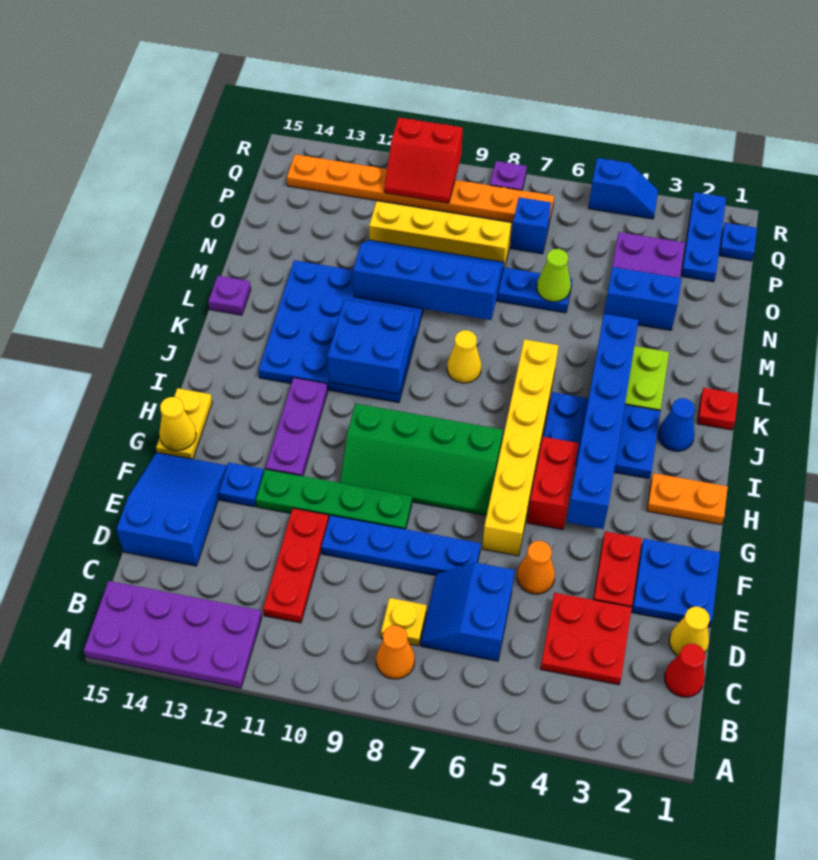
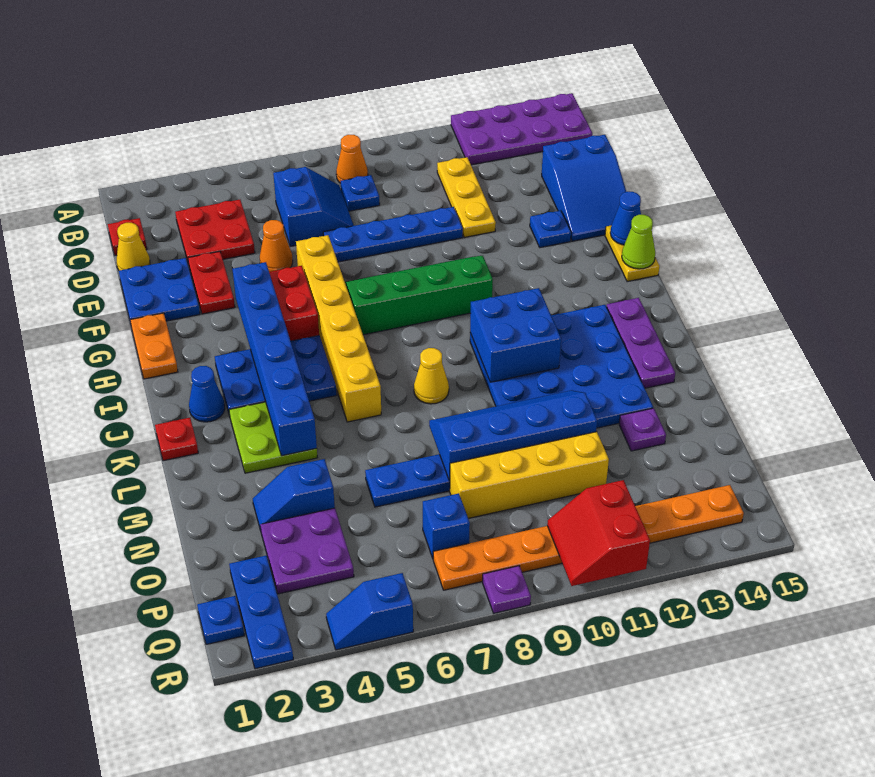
red 1x1 cone [665,644,706,697] -> red 1x1 plate [108,218,147,255]
yellow 1x1 plate [381,598,427,646] -> blue 1x1 plate [341,175,380,211]
red 1x3 plate [263,508,329,623] -> yellow 1x3 plate [437,157,496,237]
green 1x4 plate [256,469,412,529] -> none
purple 1x3 plate [266,378,328,476] -> purple 1x3 plate moved to [607,298,675,388]
yellow 1x1 cone [159,397,196,451] -> blue 1x1 cone [610,192,641,245]
orange 1x2 plate [647,473,728,525] -> orange 1x2 plate turned to [130,313,178,379]
purple 1x1 plate [208,276,251,315] -> purple 1x1 plate moved to [619,408,666,451]
blue 2x4 slope [353,240,504,320] -> blue 2x4 slope turned to [429,390,597,481]
blue 1x2 brick [604,267,682,330] -> blue 1x2 slope [253,459,335,530]
lime 1x1 cone [537,249,571,302] -> lime 1x1 cone moved to [622,215,655,269]
red 2x2 slope [384,117,463,203] -> red 2x2 slope turned to [547,480,650,586]

